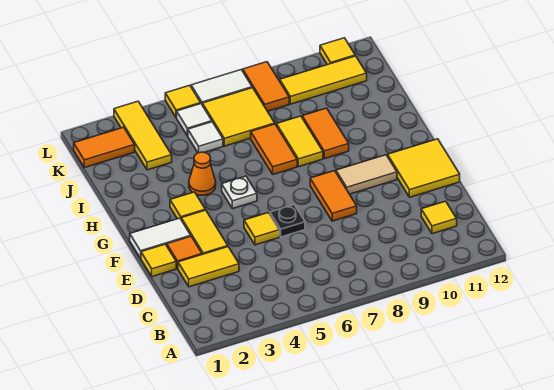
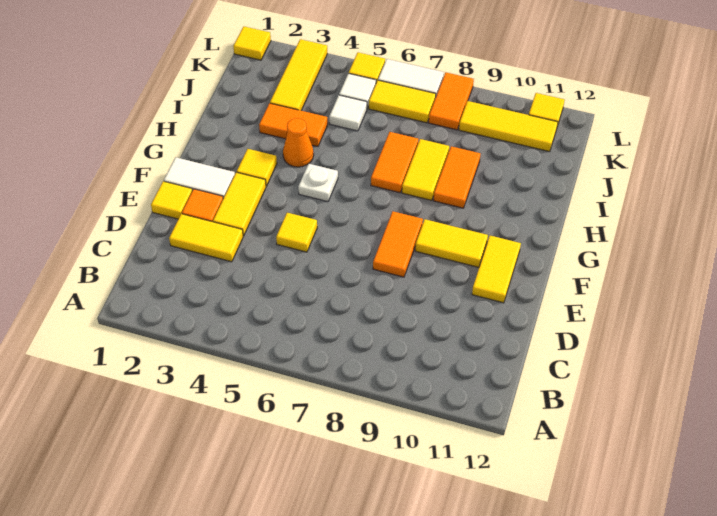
yellow 1x1 tile [421,201,457,234] -> yellow 1x1 tile moved to [233,27,271,60]
black 1x1 plate [270,205,305,237] -> none
yellow 2x2 tile [388,139,460,197] -> yellow 1x2 tile [472,236,521,303]
tan 1x2 tile [336,155,397,194] -> yellow 1x2 tile [415,219,488,267]
yellow 2x2 tile [202,88,275,146] -> yellow 1x2 tile [369,80,436,123]
orange 1x2 tile [74,127,135,168] -> orange 1x2 tile moved to [259,103,328,147]

